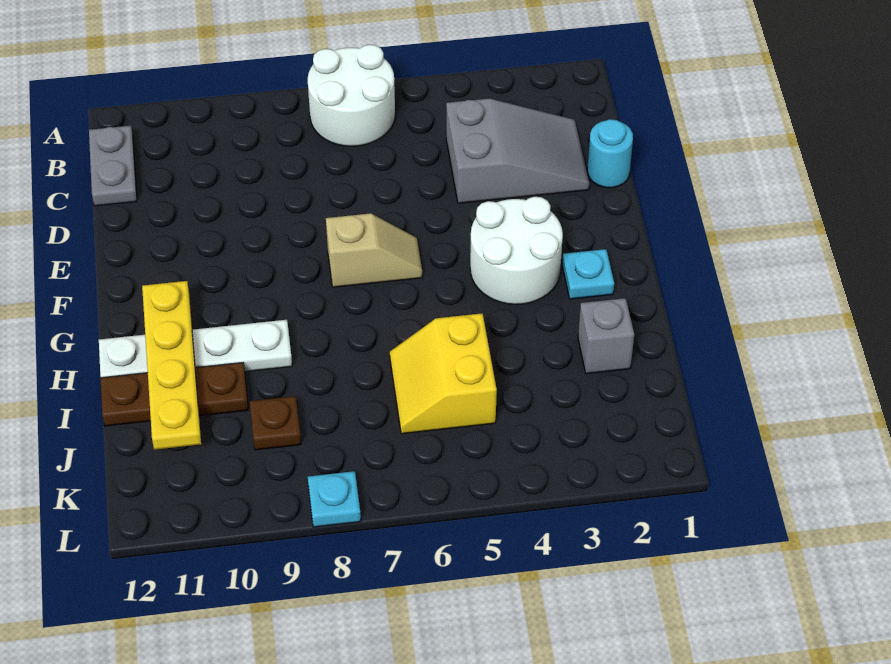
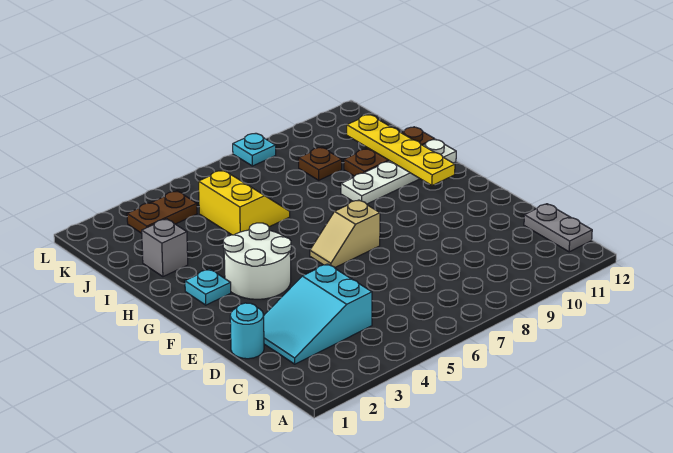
white 2x2 round brick [308,45,395,146] -> none
grey 2x3 slope [446,98,590,203] -> cyan 2x3 slope [264,264,372,364]
none -> brown 1x2 plate [127,191,197,233]

